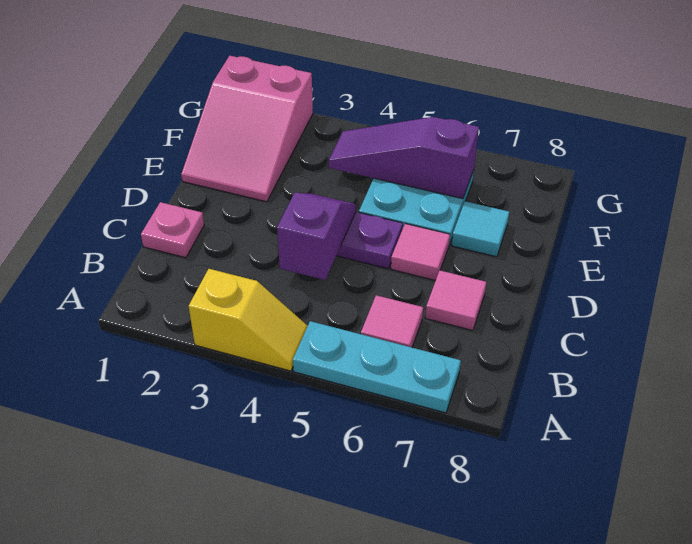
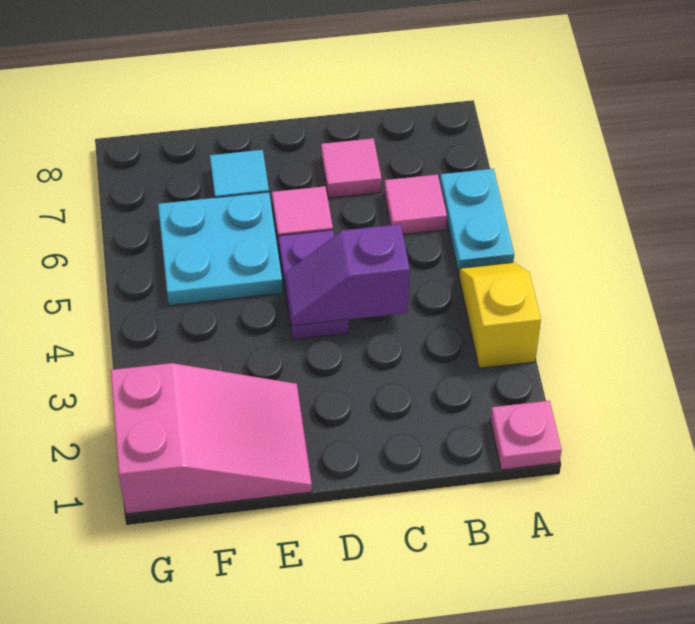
cyan 1x3 plate [293,321,461,413] -> cyan 1x2 plate [440,169,514,274]
pink 1x1 plate [141,202,204,258] -> pink 1x1 plate moved to [490,401,562,470]
purple 1x3 slope [329,117,479,199] -> none

